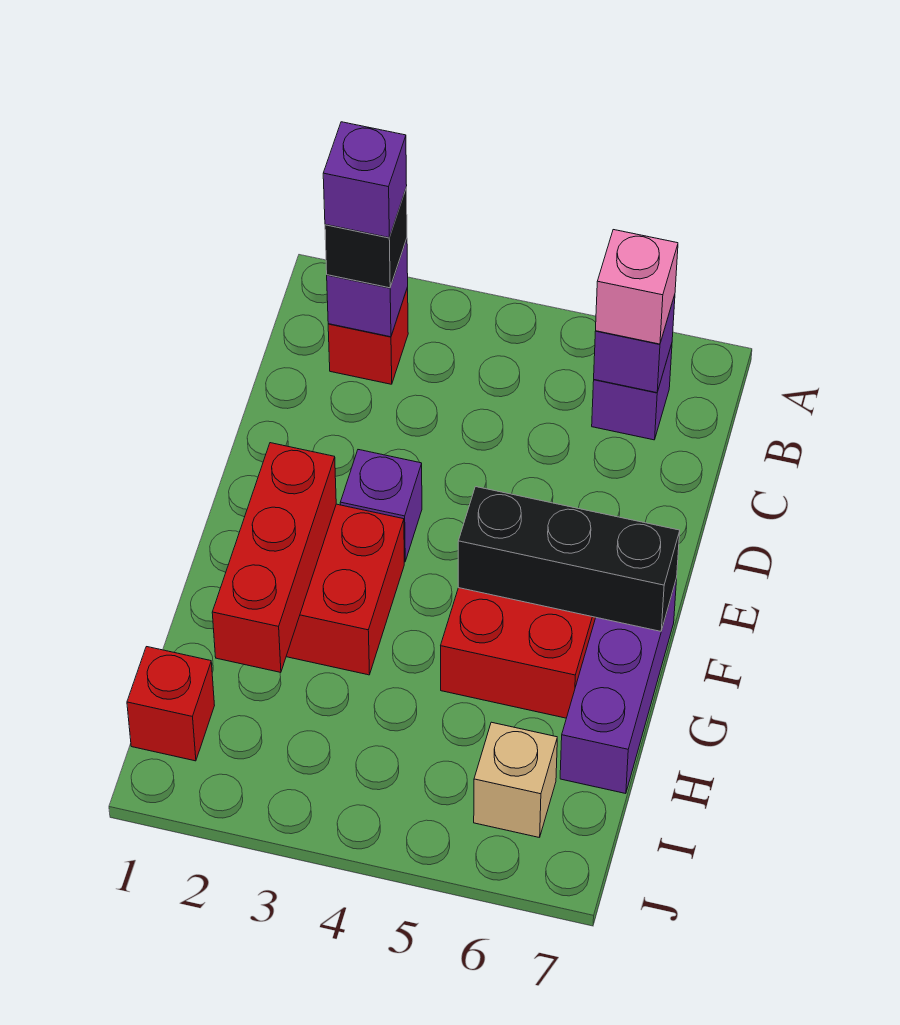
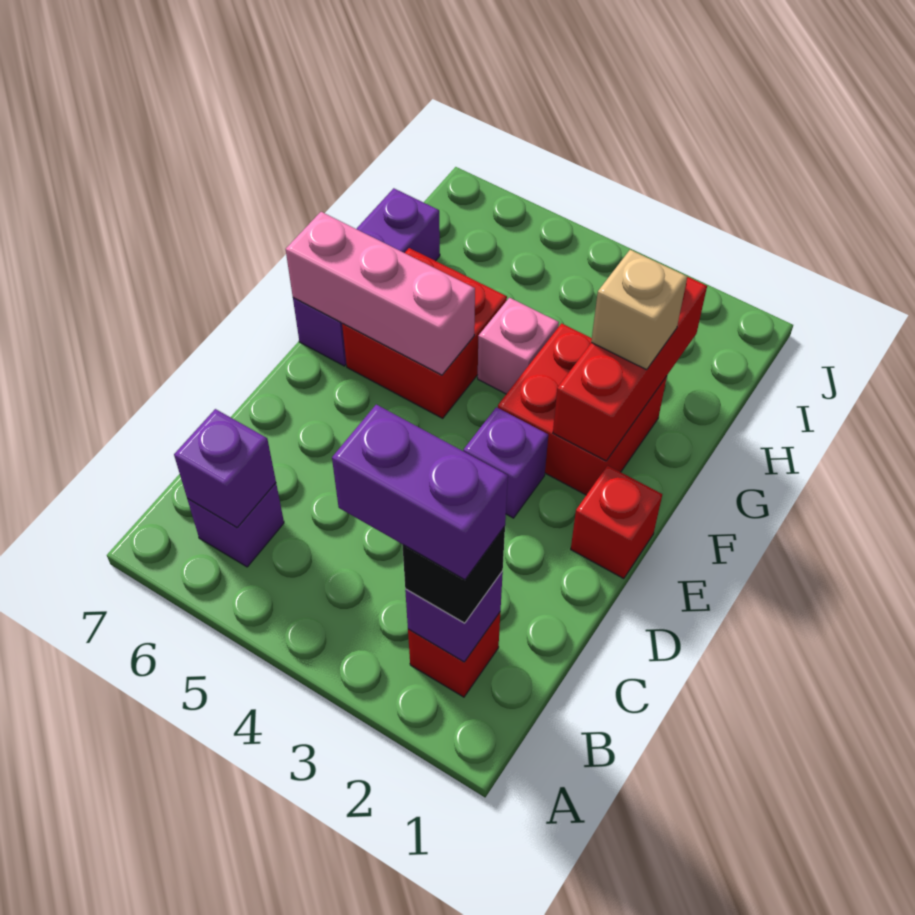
purple 1x1 brick [323,122,407,238] -> purple 1x2 brick [332,405,508,580]
pink 1x1 brick [596,230,678,344] -> pink 1x1 brick moved to [478,298,559,394]
black 1x3 brick [458,487,680,631] -> pink 1x3 brick [286,212,475,375]
red 1x1 brick [127,647,215,761] -> red 1x1 brick moved to [571,466,662,579]
tan 1x1 brick [474,722,557,838] -> tan 1x1 brick moved to [591,250,687,370]

